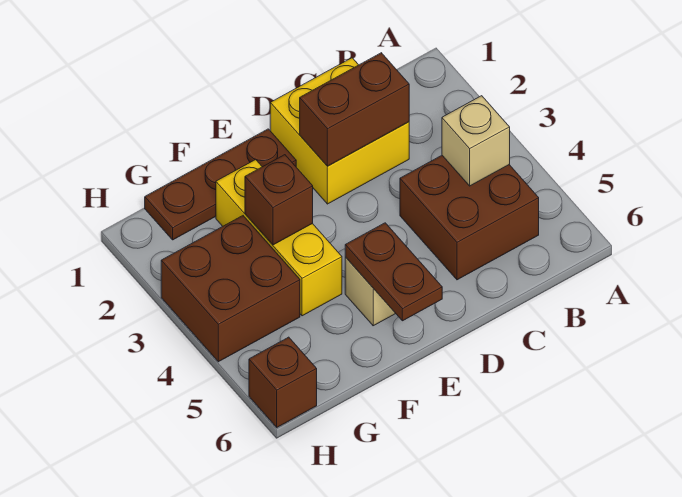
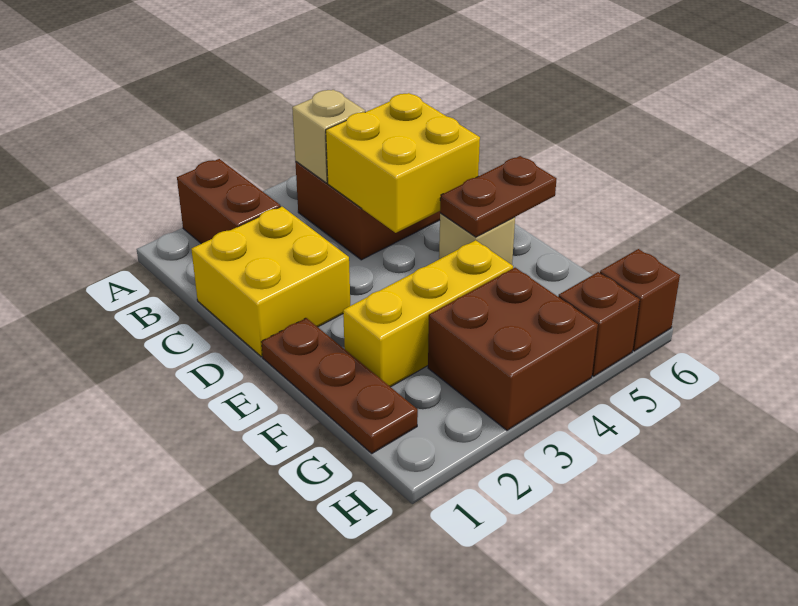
brown 1x2 brick [300,53,409,166] -> brown 1x2 brick moved to [177,159,281,244]
none -> yellow 2x2 brick [326,93,480,233]
brown 1x1 brick [245,155,313,245] -> brown 1x1 brick moved to [558,272,640,376]

